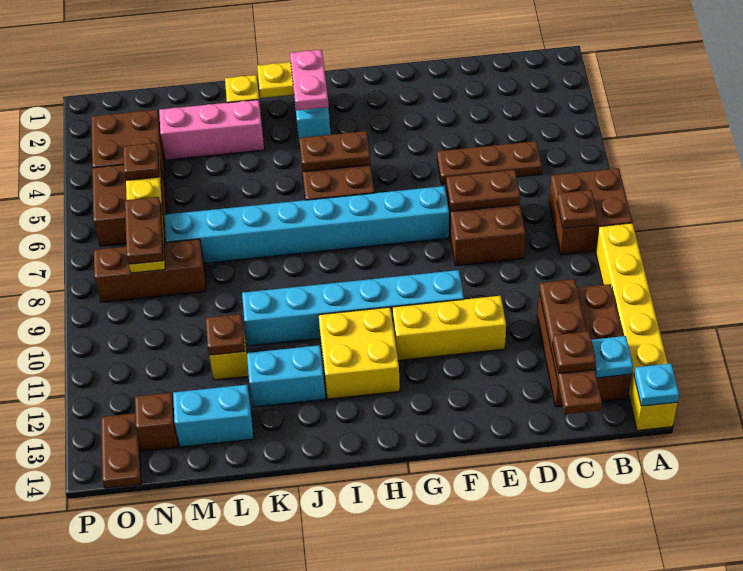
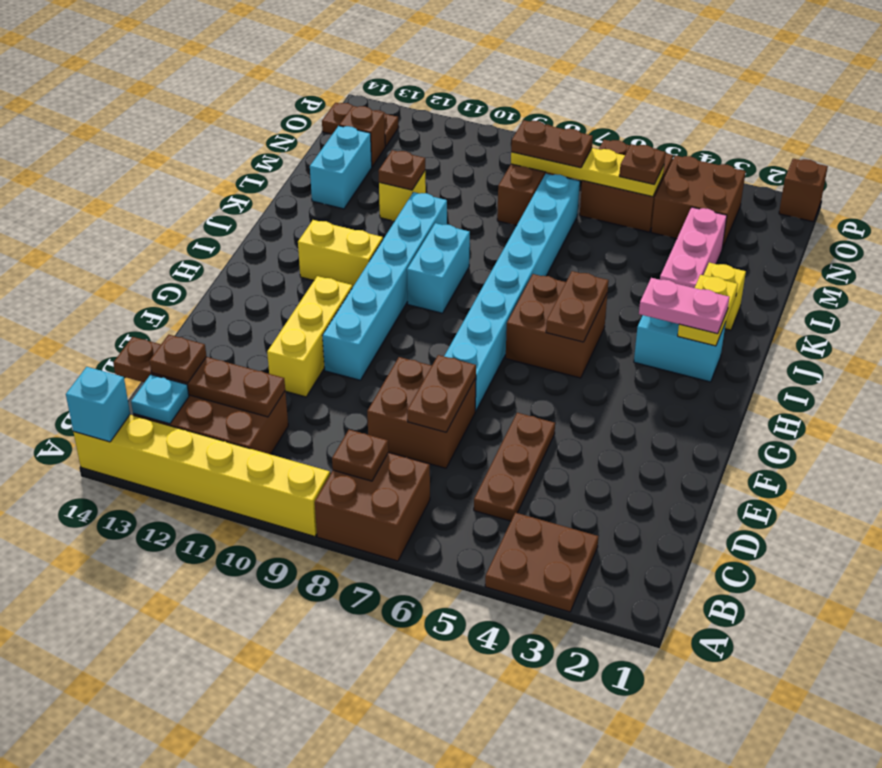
none -> brown 2x2 plate [485,513,598,612]
cyan 1x1 plate [634,363,679,406] -> cyan 1x1 brick [66,367,130,442]
yellow 2x2 brick [319,307,400,399] -> yellow 1x2 brick [298,220,383,288]
cyan 1x2 brick [247,345,325,407] -> cyan 1x2 brick moved to [407,223,470,313]
none -> brown 1x1 brick [779,159,828,222]

